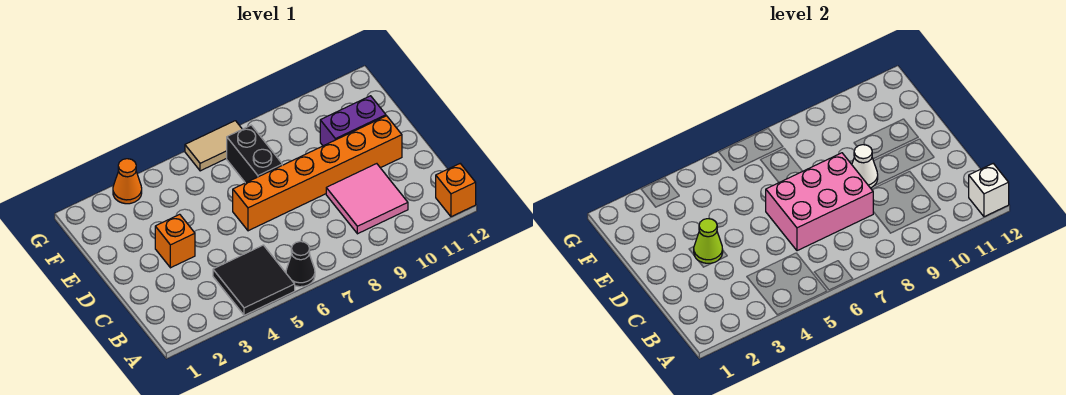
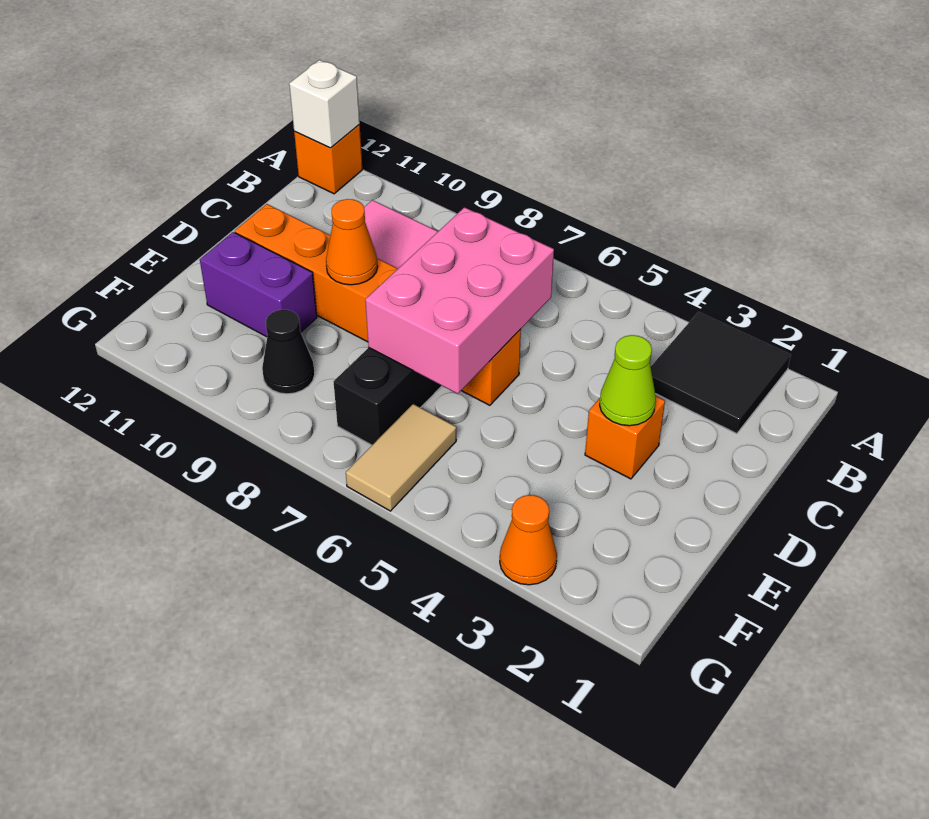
black 2x2 tile [213,245,295,315] -> black 2x2 tile moved to [651,312,791,434]
black 1x1 cone [286,241,315,287] -> black 1x1 cone moved to [262,310,315,394]
pink 2x3 brick [766,153,873,251] -> pink 2x3 brick turned to [365,207,554,394]
white 1x1 cone [852,145,878,188] -> orange 1x1 cone [326,199,378,285]
tan 1x2 tile [185,121,242,171] -> tan 1x2 tile turned to [346,404,456,511]

